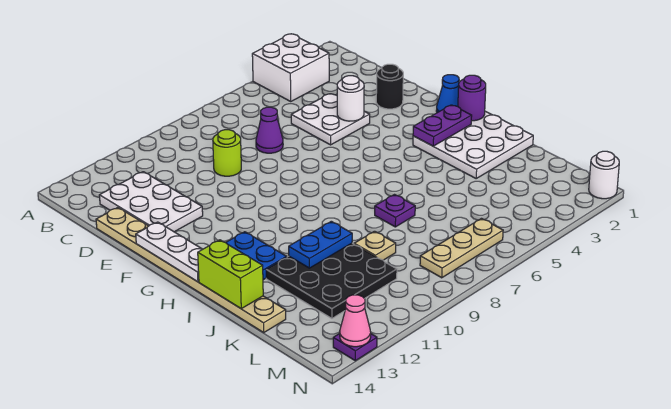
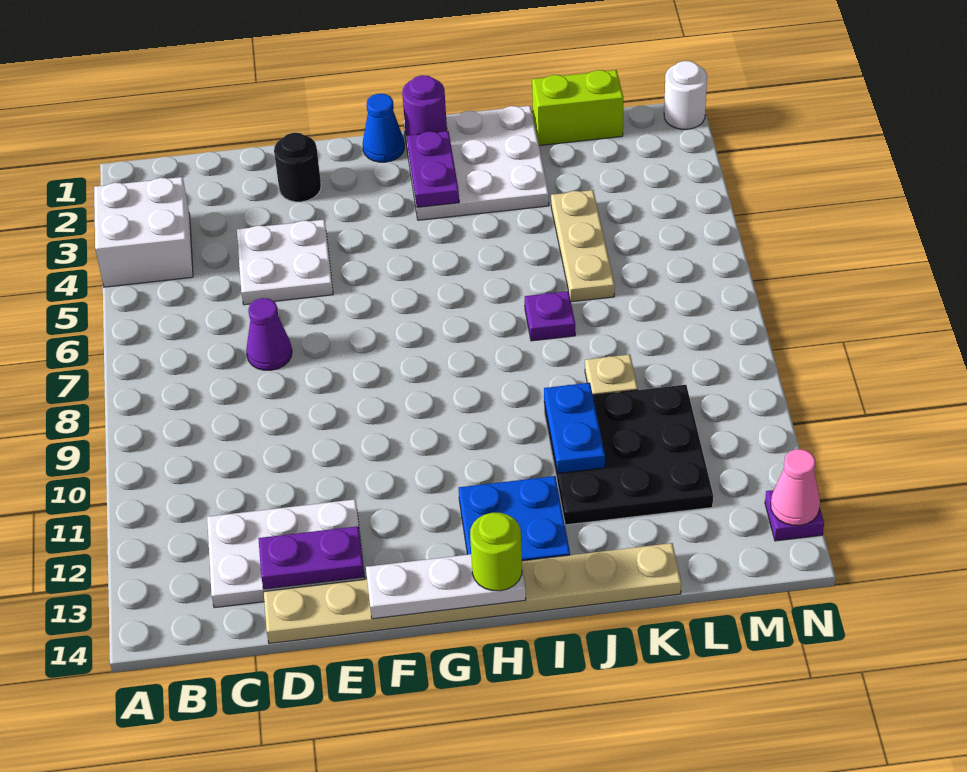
lime 1x1 round brick [213,130,241,176] -> lime 1x1 round brick moved to [470,513,522,591]
none -> purple 1x2 plate [258,526,364,589]
white 1x1 round brick [337,76,364,121] -> none
lime 1x2 brick [198,240,263,309] -> lime 1x2 brick moved to [532,70,623,146]
tan 1x3 plate [420,219,503,278] -> tan 1x3 plate moved to [551,190,615,302]

